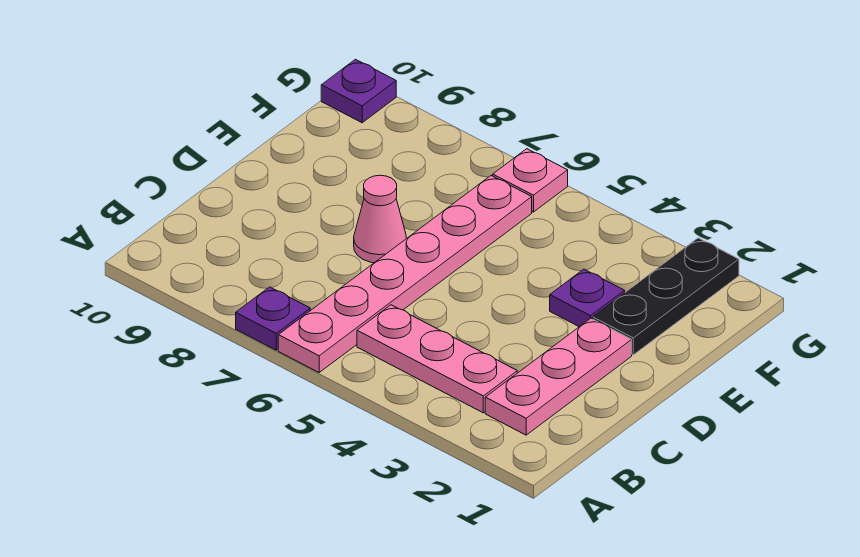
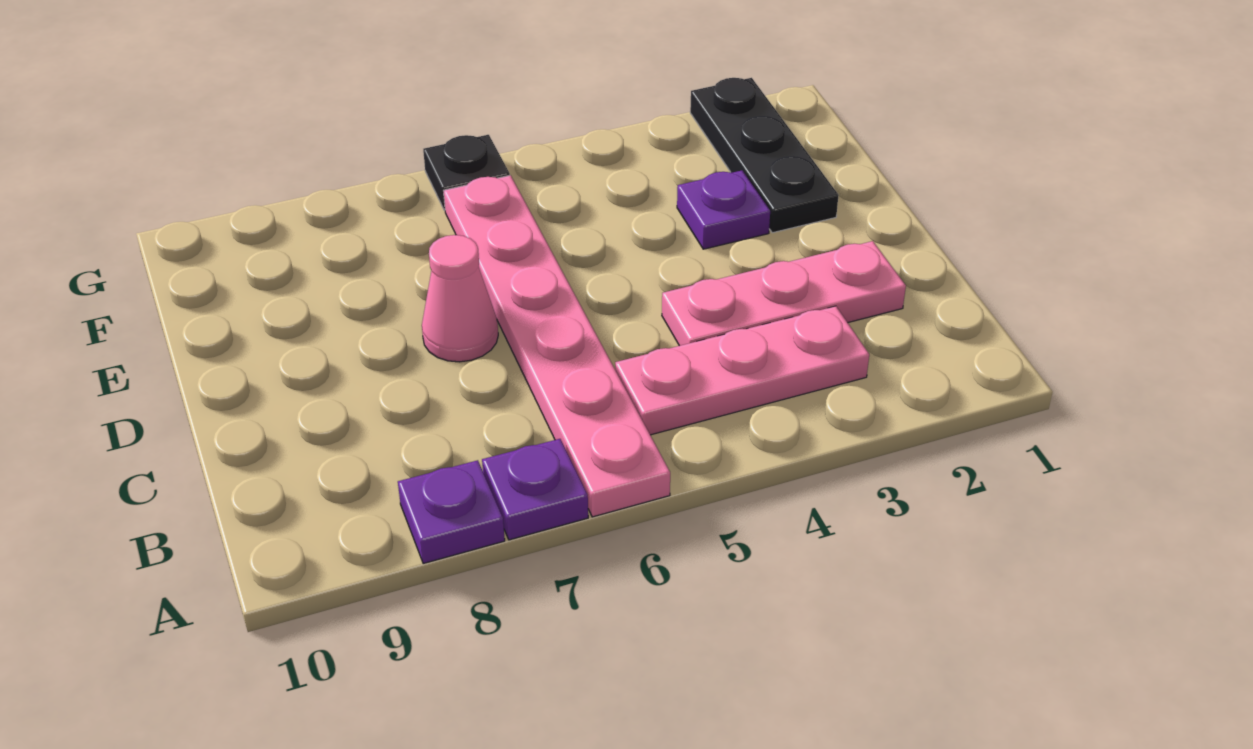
pink 1x3 plate [485,318,632,435] -> pink 1x3 plate turned to [662,241,906,346]
pink 1x1 plate [493,149,568,212] -> black 1x1 plate [423,135,510,211]
purple 1x1 plate [321,59,396,123] -> purple 1x1 plate moved to [398,460,505,564]

